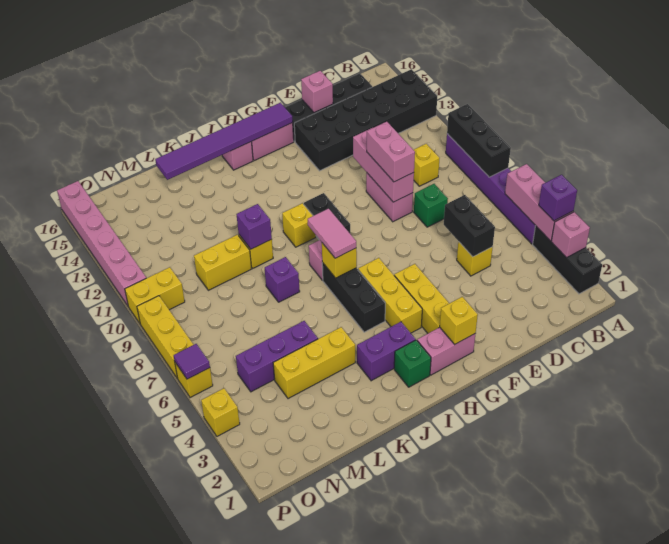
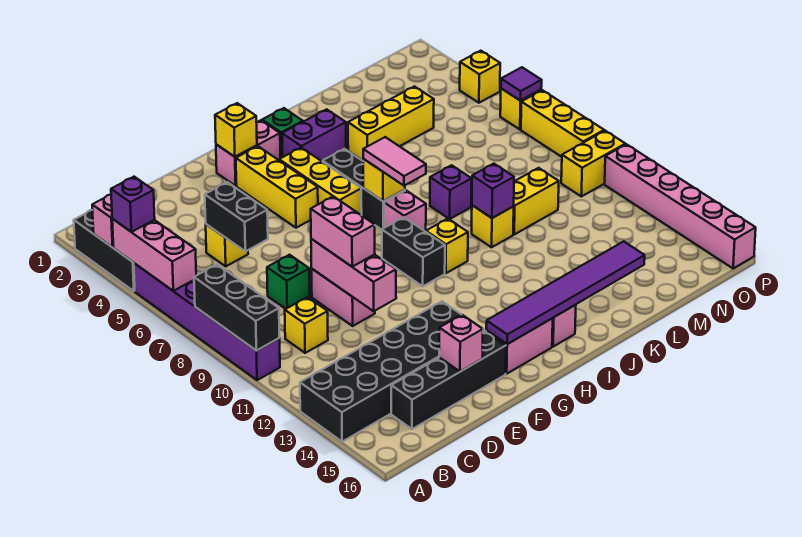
purple 1x3 brick [236,321,318,392] -> none

